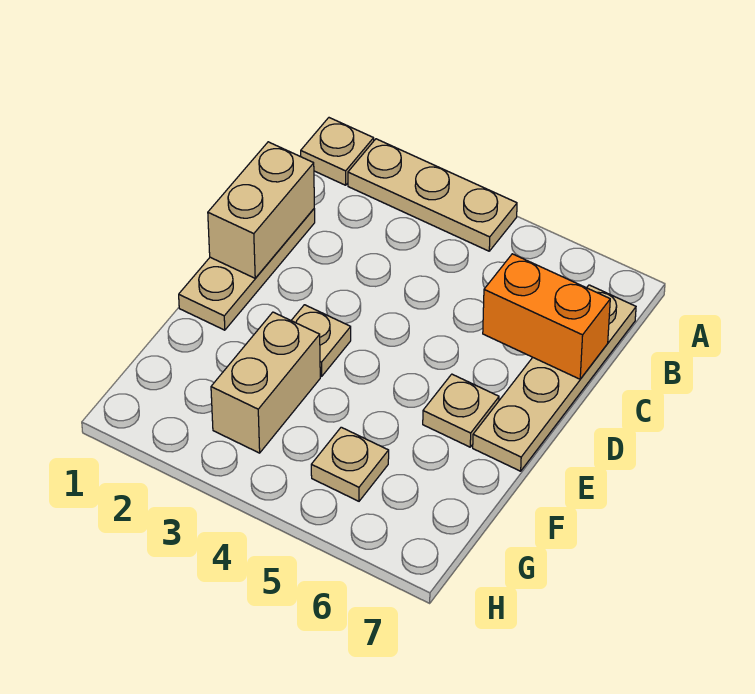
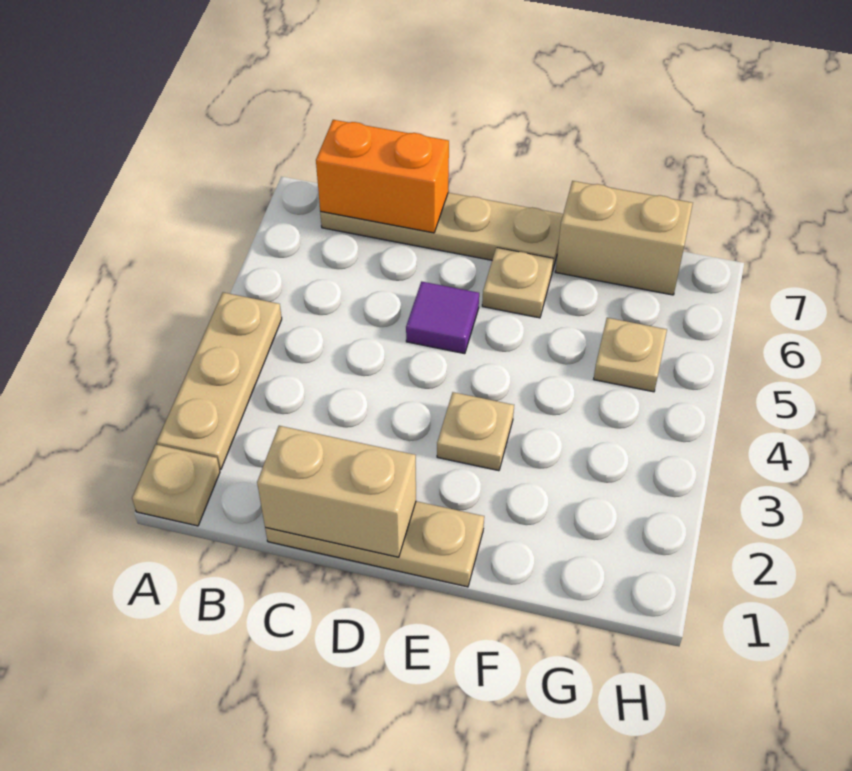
orange 1x2 brick [483,254,610,379] -> orange 1x2 brick turned to [316,120,449,233]
none -> purple 1x1 tile [406,282,479,354]
tan 1x2 brick [211,312,320,453] -> tan 1x2 brick moved to [555,181,693,295]

